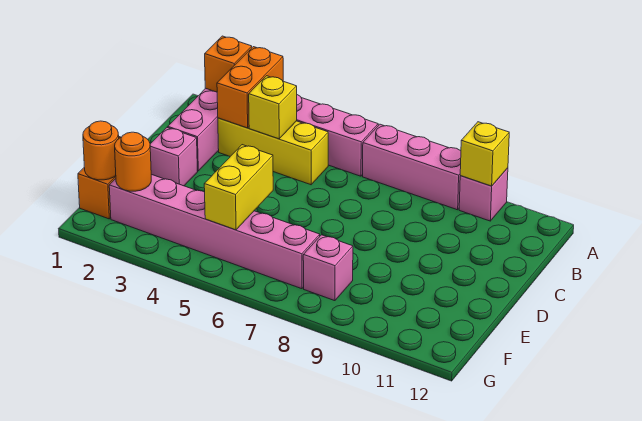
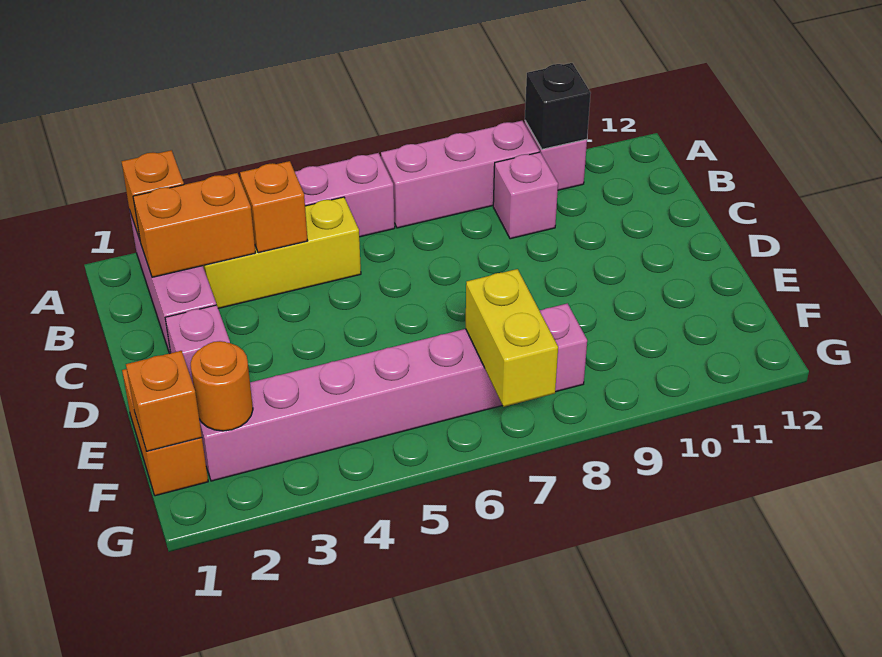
orange 1x2 brick [217,47,283,128] -> orange 1x2 brick turned to [133,173,255,277]
yellow 1x1 brick [460,122,509,186] -> black 1x1 brick [525,63,591,149]
yellow 1x1 brick [249,76,297,139] -> orange 1x1 brick [240,161,308,253]
none -> pink 1x1 brick [493,152,558,239]
yellow 1x2 brick [204,145,273,230] -> yellow 1x2 brick moved to [466,269,558,407]
orange 1x1 round brick [83,121,119,180] -> orange 1x1 brick [126,351,202,451]

